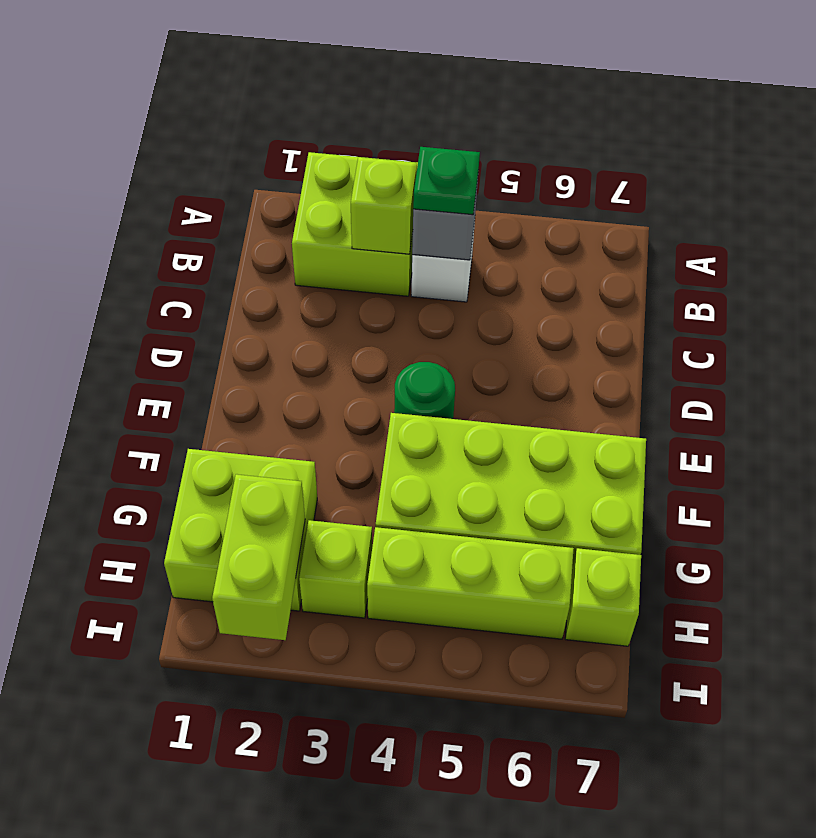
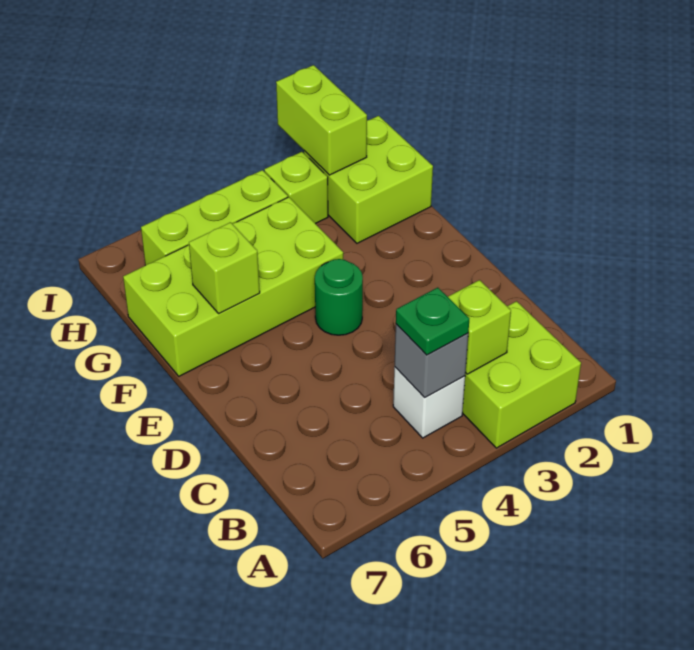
lime 1x1 brick [565,548,641,646] -> lime 1x1 brick moved to [189,222,260,313]

